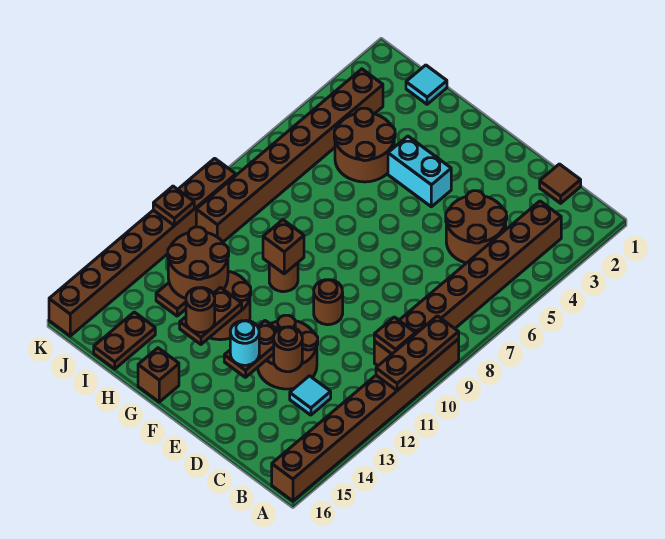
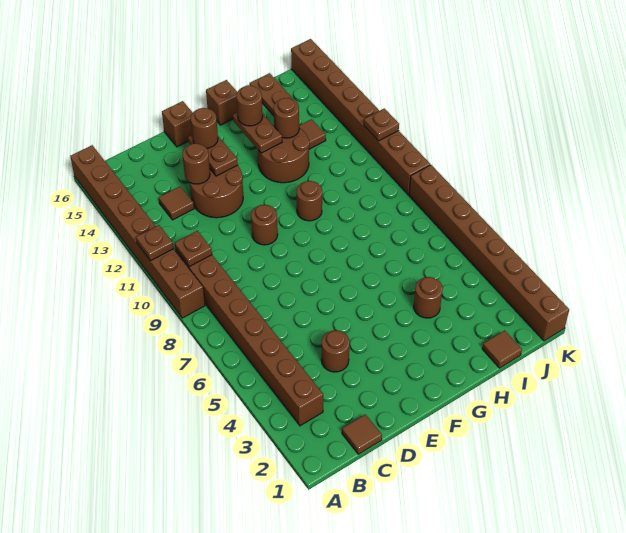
brown 1x3 plate [376,316,459,390] -> brown 1x1 plate [136,225,174,261]
brown 2x2 round brick [446,191,507,263] -> brown 1x1 round brick [321,330,349,372]
cyan 1x1 tile [290,376,331,415] -> brown 1x1 tile [159,186,194,220]
cyan 1x1 round brick [230,321,259,365] -> brown 1x1 round brick [191,108,218,148]
cyan 1x2 brick [388,136,451,207] -> none
brown 1x1 brick [263,220,304,274] -> brown 1x1 brick moved to [162,101,193,147]
brown 2x2 round brick [334,108,395,182] -> brown 1x1 round brick [414,277,443,318]
brown 2x2 round brick [168,227,229,299] -> brown 1x1 round brick [274,98,299,138]
cyan 1x1 tile [406,65,447,104] -> brown 1x1 tile [482,330,522,368]
brown 1x8 brick [196,69,383,242] -> brown 1x8 brick moved to [409,165,569,341]

